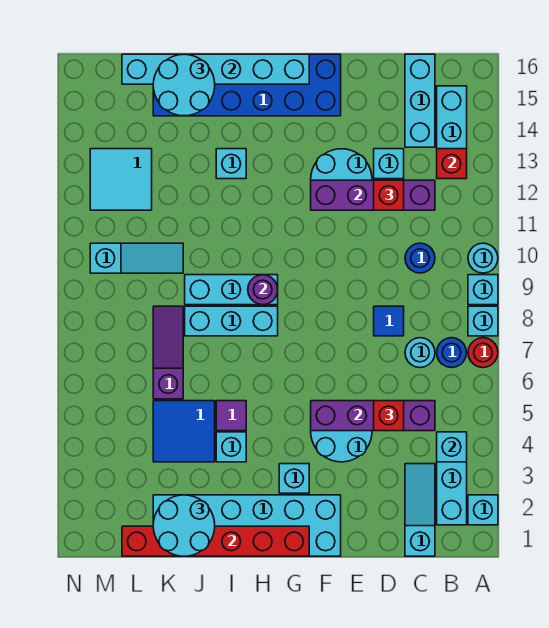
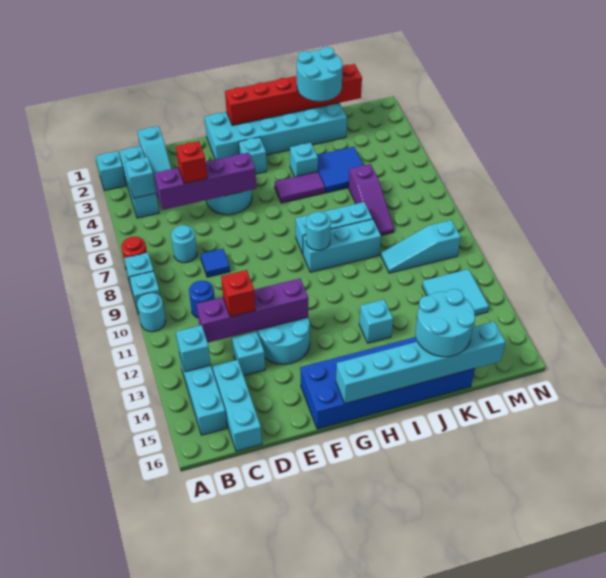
blue 1x1 round brick [437,338,466,368] -> none
red 1x1 brick [437,149,467,179] -> cyan 1x1 brick [176,325,211,372]
purple 1x1 round brick [248,275,278,305] -> cyan 1x1 round brick [306,212,331,250]
purple 1x1 tile [216,401,246,431] -> purple 1x2 tile [275,172,325,203]

